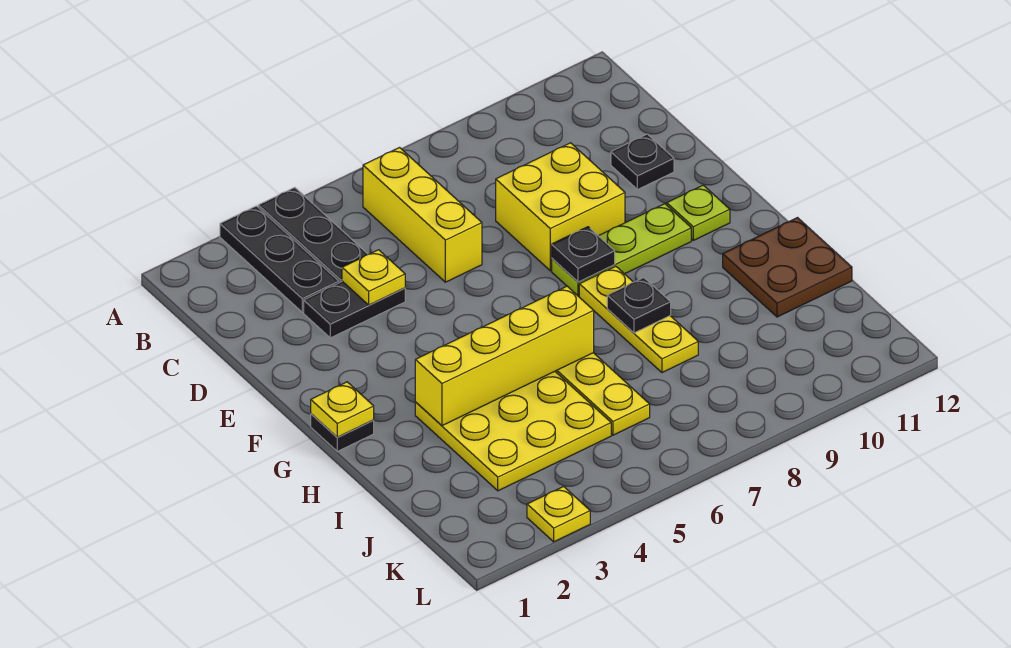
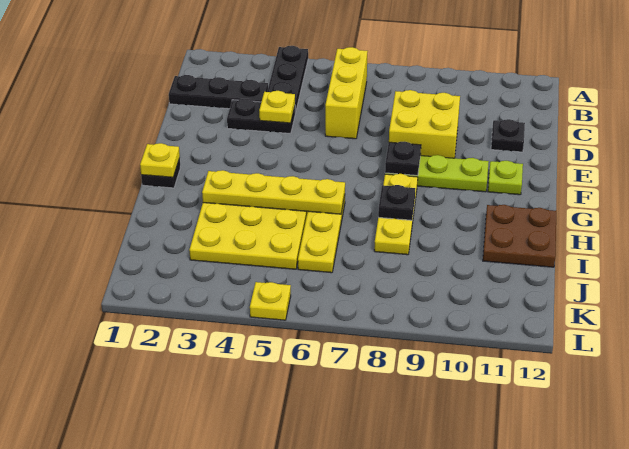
black 1x3 plate [220,206,339,312] -> black 1x3 plate turned to [169,75,268,109]
yellow 1x4 brick [415,286,594,426] -> yellow 1x4 plate [202,170,345,214]
yellow 1x1 plate [527,487,590,542] -> yellow 1x1 plate moved to [250,282,291,320]

